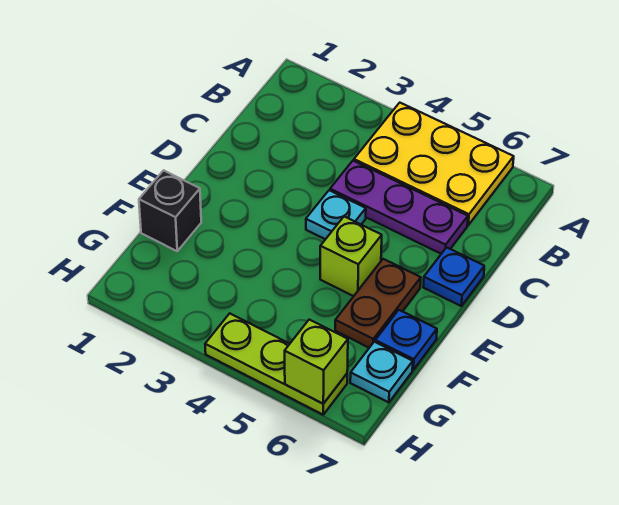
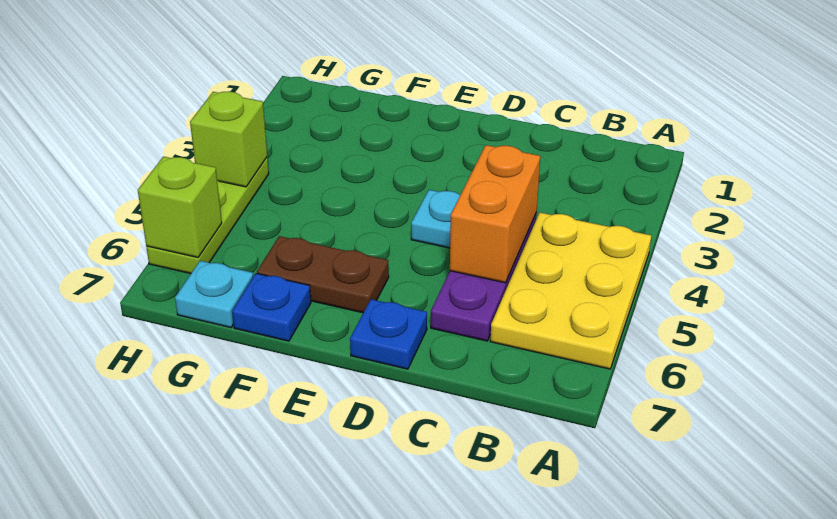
none -> orange 1x2 brick [450,145,540,283]
lime 1x1 brick [320,217,382,296] -> lime 1x1 brick moved to [190,91,267,187]
black 1x1 brick [139,170,201,251] -> none

